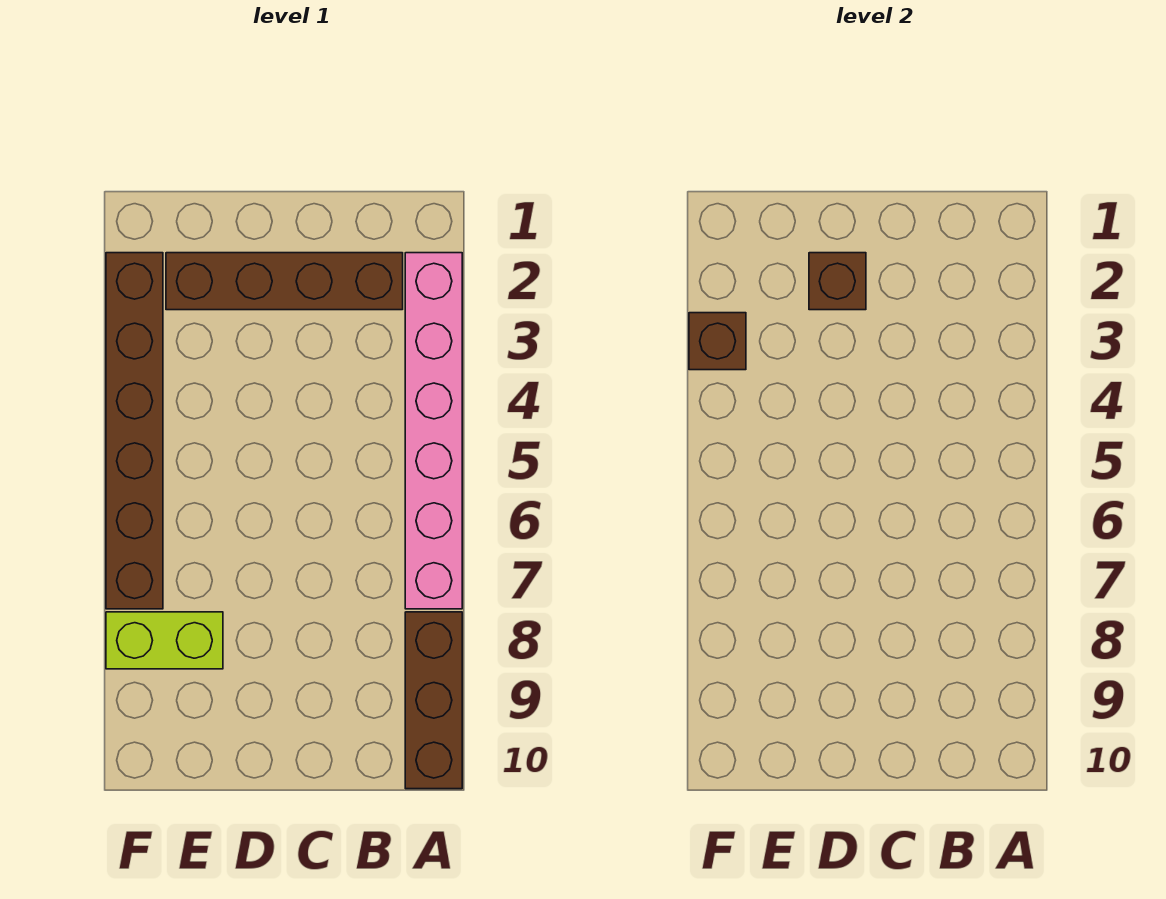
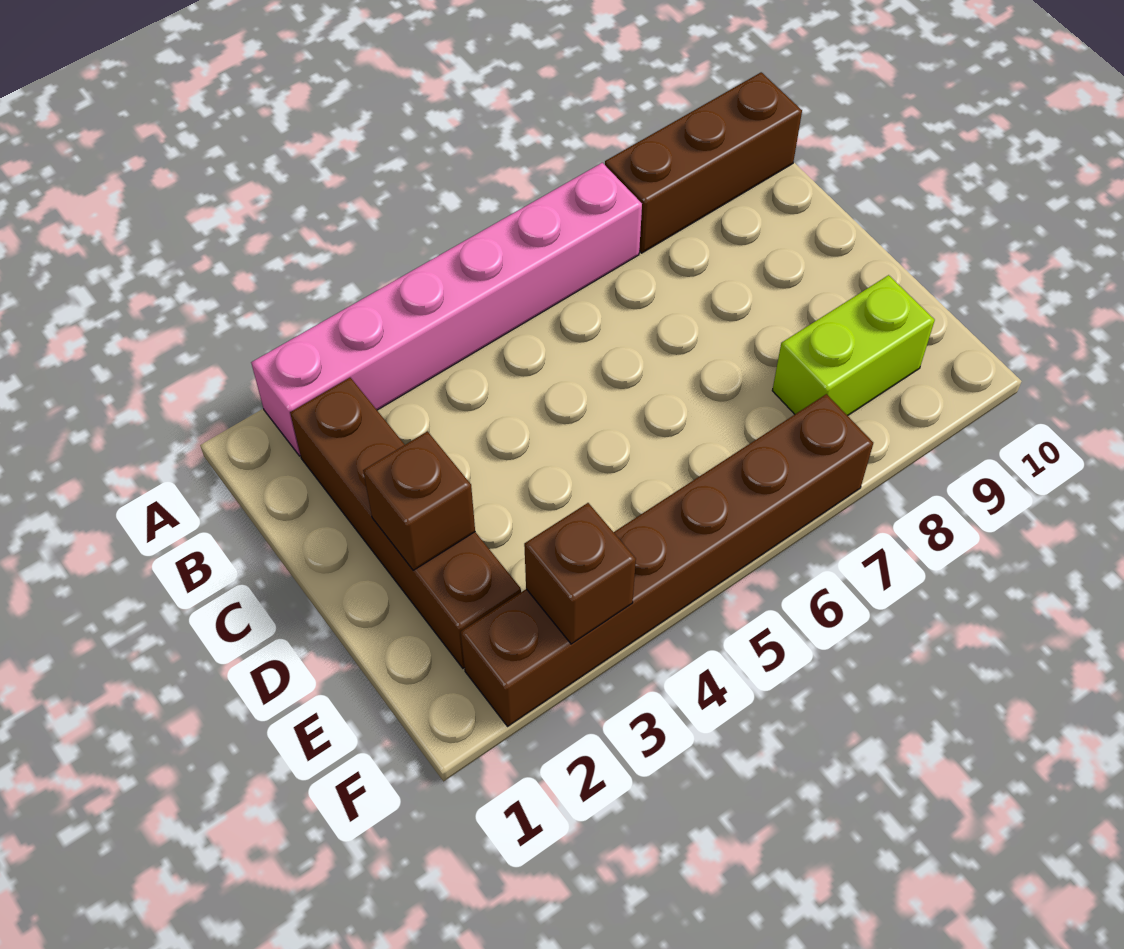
lime 1x2 brick [106,612,223,669] -> lime 1x2 brick turned to [772,275,935,416]

